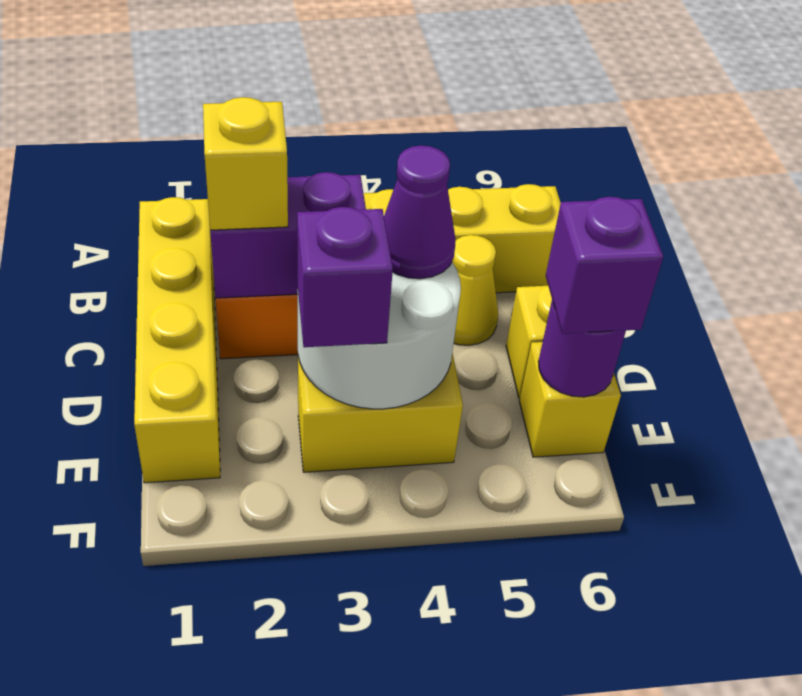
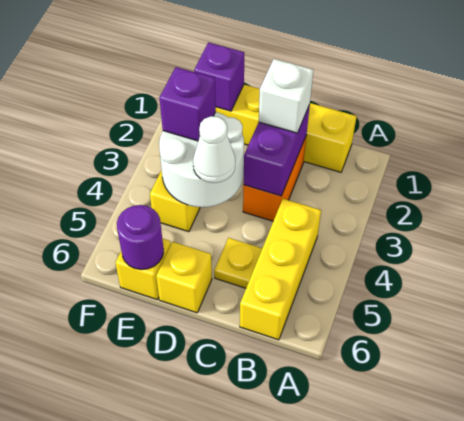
yellow 1x1 brick [203,97,288,230] -> white 1x1 brick [259,59,313,133]
yellow 1x1 cone [452,235,498,345] -> yellow 1x1 plate [214,238,262,288]
purple 1x1 cone [384,146,455,279] -> white 1x1 cone [193,116,235,183]
purple 1x1 brick [546,197,663,334] -> purple 1x1 brick moved to [194,43,244,111]

